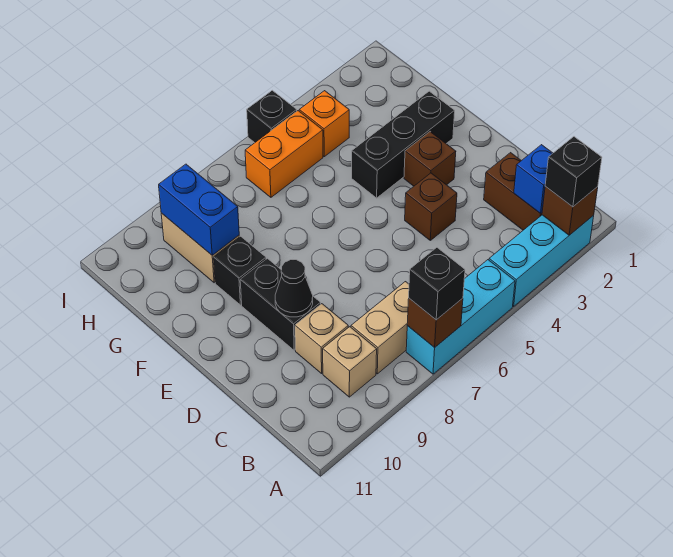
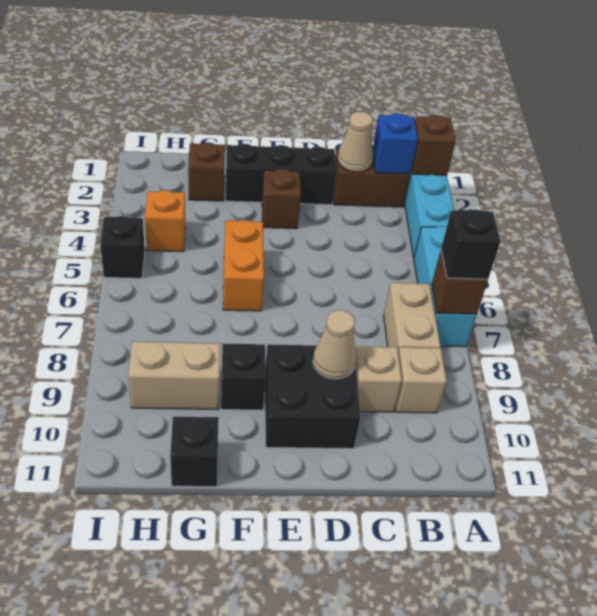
black 1x1 brick [545,137,602,207] -> black 1x1 brick moved to [170,416,219,487]
none -> tan 1x1 cone [338,112,373,172]
brown 1x1 brick [405,173,457,240] -> brown 1x1 brick moved to [188,142,225,201]
black 1x2 brick [240,258,321,350] -> black 2x2 brick [265,344,361,449]
black 1x1 cone [275,260,313,317] -> tan 1x1 cone [313,310,356,379]
black 1x3 brick [352,91,455,198] -> black 1x3 brick turned to [225,144,337,205]
blue 1x2 brick [159,164,239,255] -> none
orange 1x2 brick [245,111,323,197] -> orange 1x2 brick moved to [223,220,264,311]

